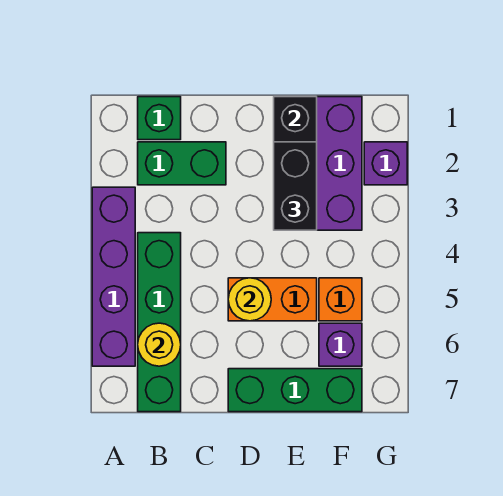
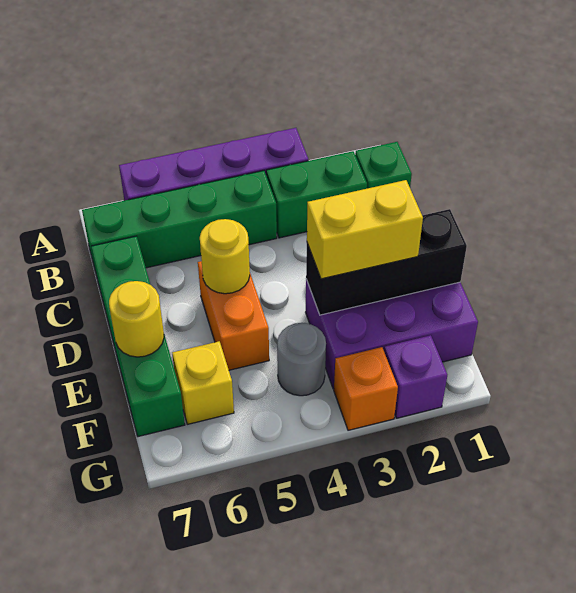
green 1x2 brick [138,142,226,185] -> green 1x2 brick turned to [266,151,367,238]
yellow 1x1 round brick [138,323,181,366] -> yellow 1x1 round brick moved to [109,281,164,357]
green 1x3 brick [228,369,362,412] -> green 1x4 brick [91,236,185,437]
black 1x2 brick [274,142,317,230] -> yellow 1x2 brick [307,180,423,279]
none -> grey 1x1 round brick [277,323,326,396]
orange 1x1 brick [319,278,362,321] -> orange 1x1 brick moved to [334,347,398,430]
purple 1x1 brick [319,323,362,366] -> yellow 1x1 brick [172,341,234,424]

